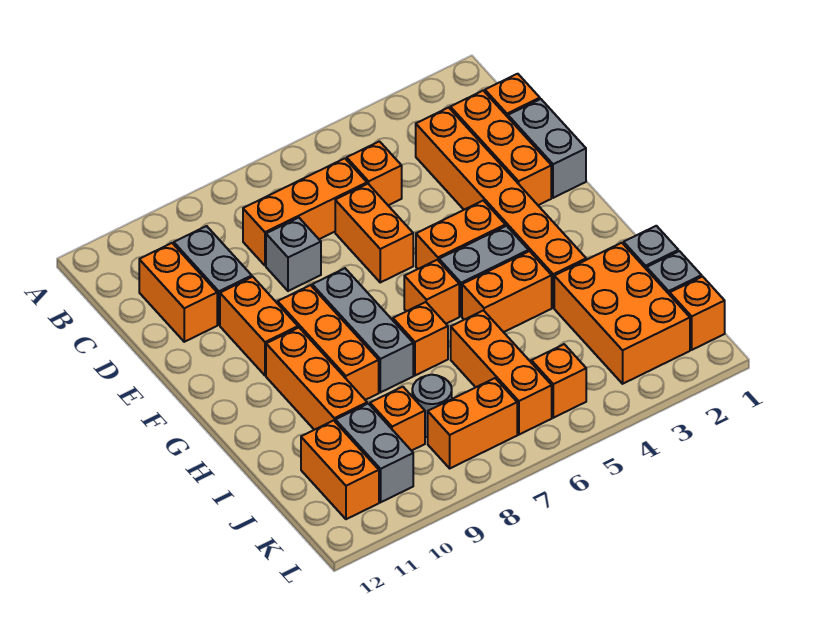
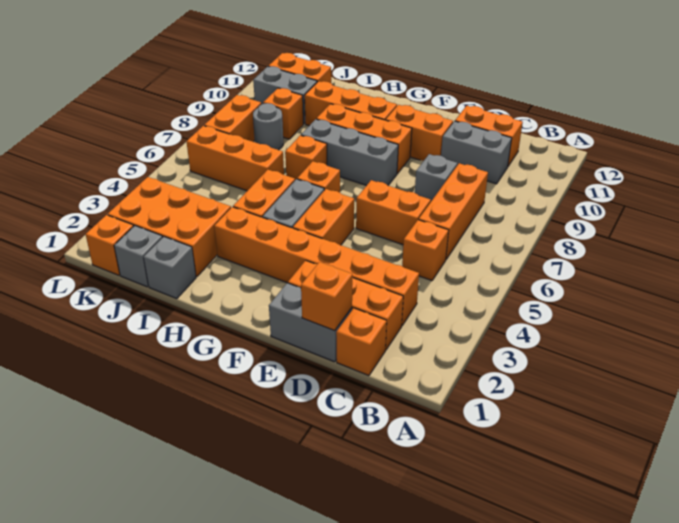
orange 1x1 brick [531,344,586,418] -> orange 1x1 brick moved to [301,262,352,331]

